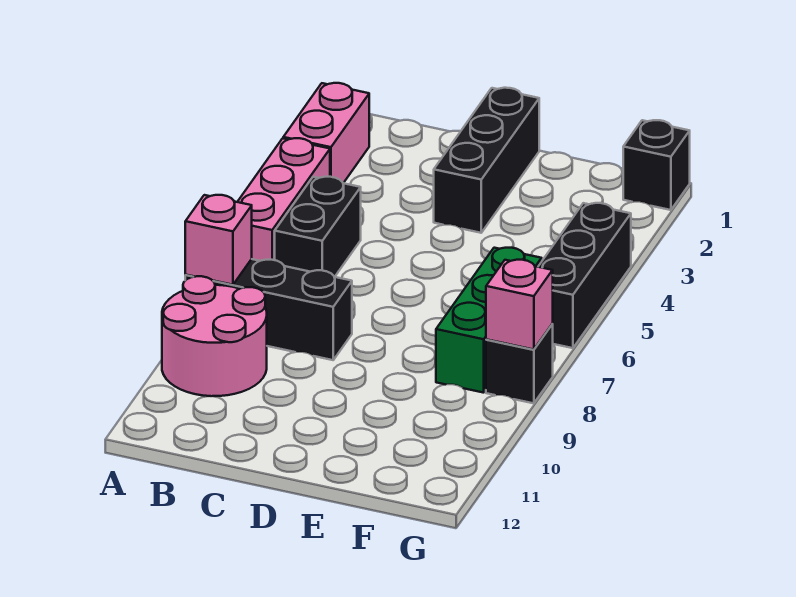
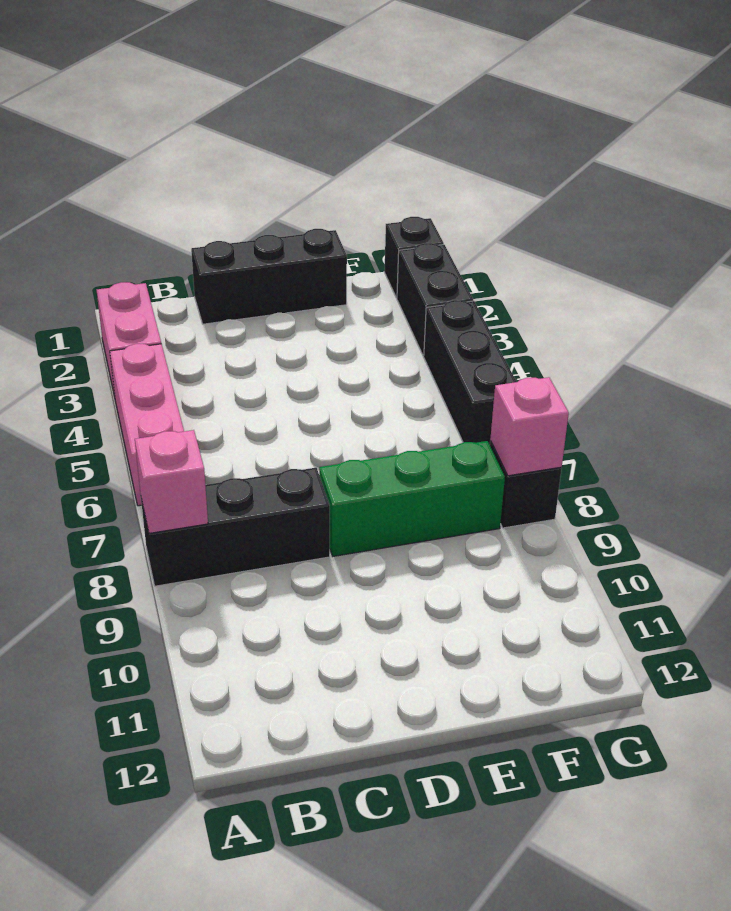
pink 2x2 round brick [162,276,267,396] -> none
black 1x2 brick [275,177,361,277] -> black 1x2 brick moved to [397,243,473,356]
black 1x3 brick [434,88,539,233] -> black 1x3 brick turned to [191,229,347,324]
green 1x3 brick [436,248,542,393] -> green 1x3 brick turned to [319,441,505,556]

